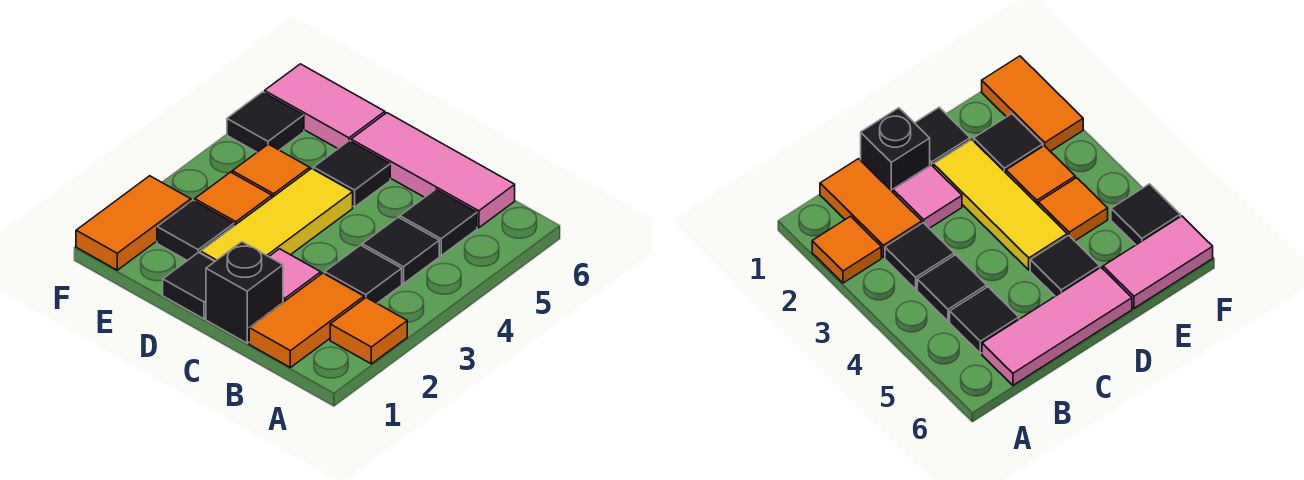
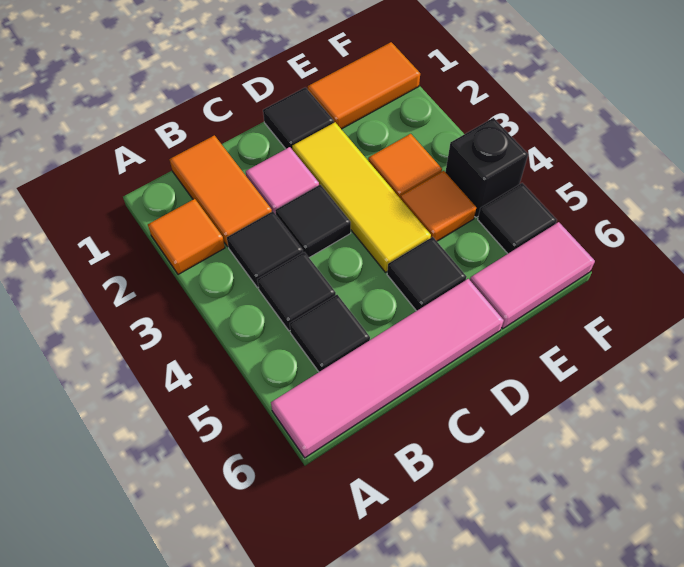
pink 1x3 tile [351,113,515,228] -> pink 1x4 tile [271,279,504,458]
black 1x1 brick [206,242,283,343] -> black 1x1 brick moved to [446,118,528,217]
black 1x1 tile [157,200,234,261] -> black 1x1 tile moved to [275,185,351,258]
orange 1x2 tile [76,176,191,270] -> orange 1x2 tile turned to [308,42,420,129]

